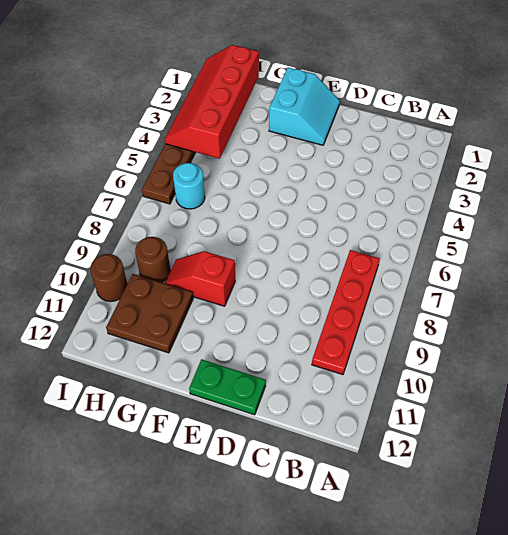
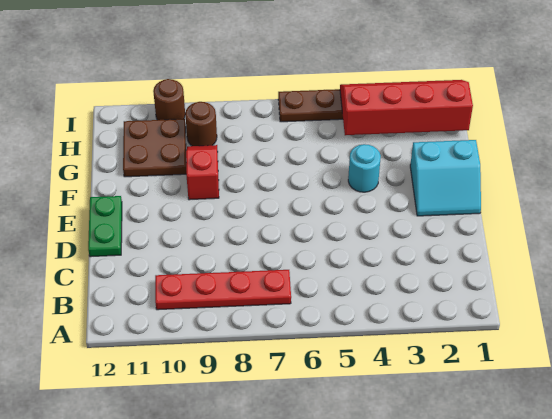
cyan 1x1 round brick [173,163,205,209] -> cyan 1x1 round brick moved to [348,144,381,192]

